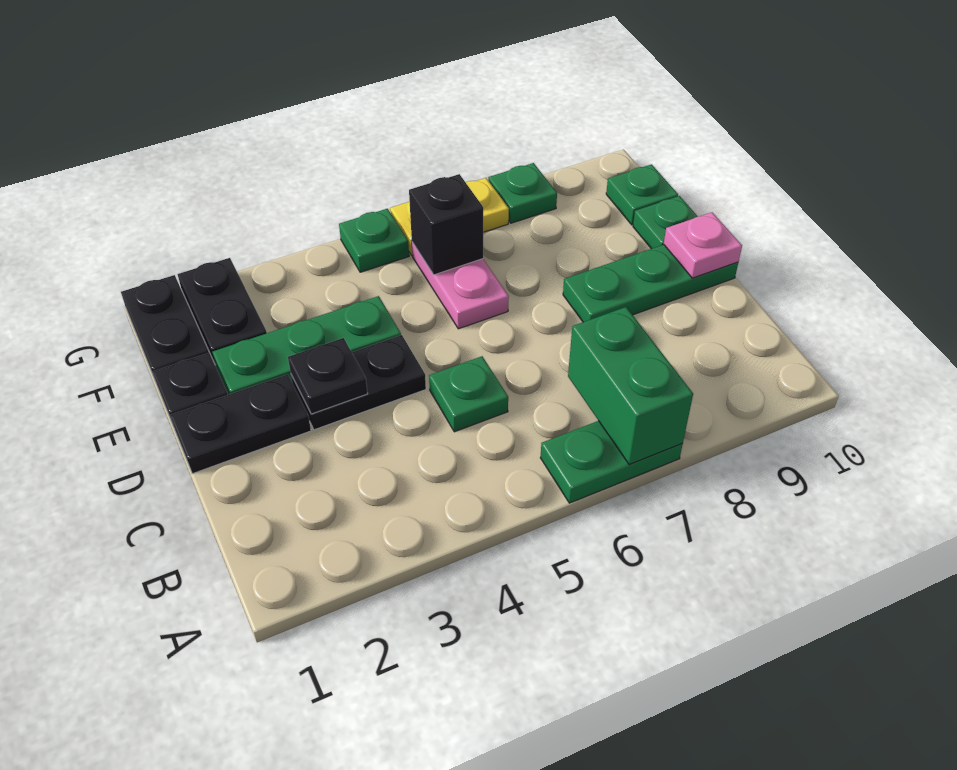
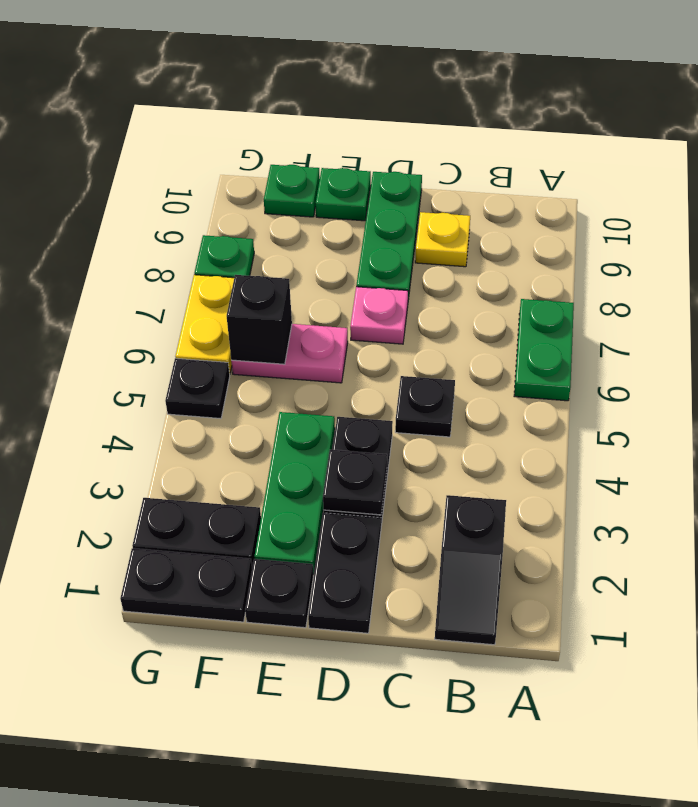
green 1x2 brick [568,307,693,465] -> none
none -> black 1x2 slope [435,495,506,645]
green 1x1 plate [429,356,508,432] -> black 1x1 plate [395,376,455,437]
none -> yellow 1x1 plate [415,212,470,267]
pink 1x1 plate [664,212,742,278] -> pink 1x1 plate moved to [350,287,408,344]
green 1x1 plate [339,209,409,272] -> black 1x1 plate [165,358,230,419]

